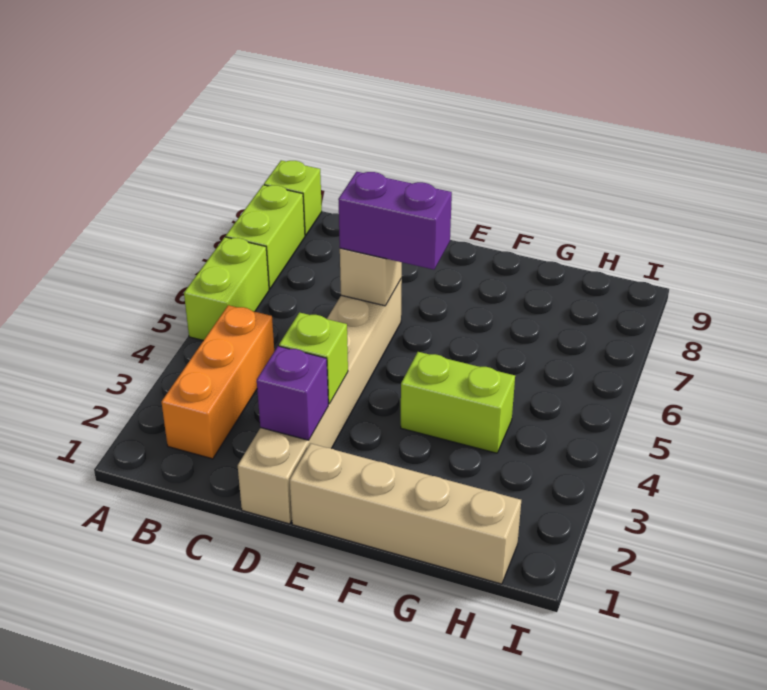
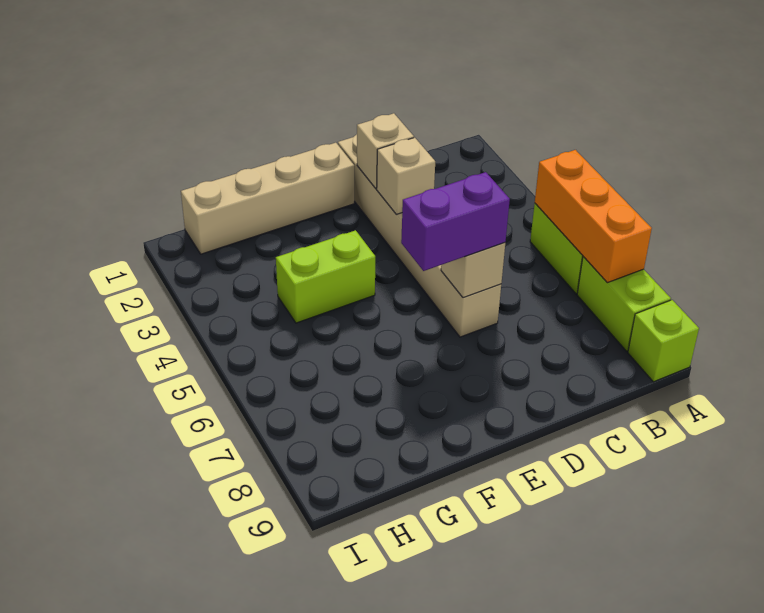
orange 1x3 brick [162,305,274,459] -> orange 1x3 brick moved to [535,150,652,283]
purple 1x1 brick [257,346,328,440] -> tan 1x1 brick [357,113,414,189]
lime 1x1 brick [279,313,348,404] -> tan 1x1 brick [377,138,435,214]

